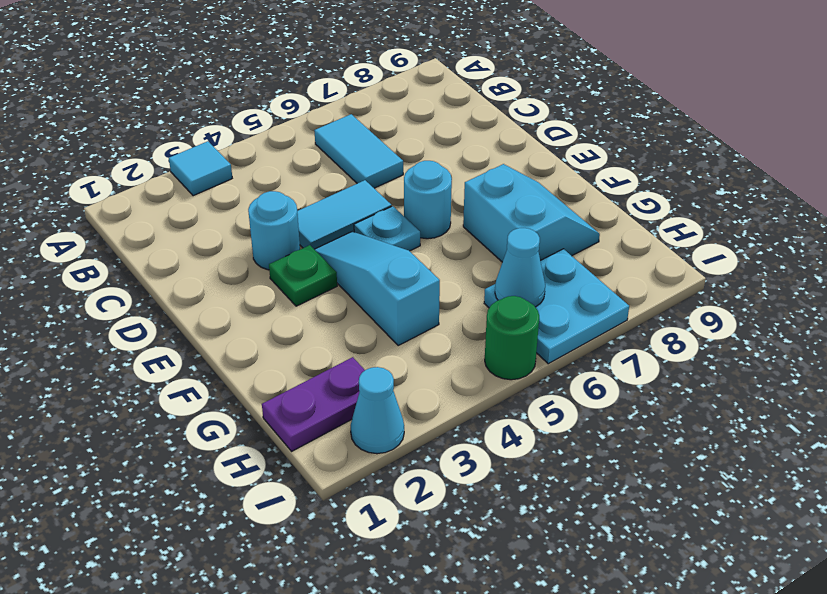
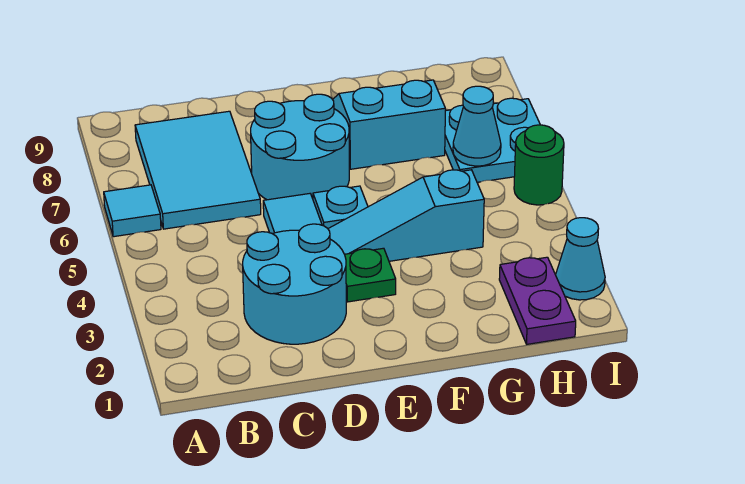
cyan 1x1 tile [169,141,232,196] -> cyan 1x1 tile moved to [104,185,161,237]
cyan 1x2 tile [314,114,403,188] -> cyan 2x3 tile [135,111,261,229]
cyan 1x1 round brick [248,191,300,270] -> cyan 2x2 round brick [243,224,346,344]
cyan 1x1 round brick [404,161,452,239] -> cyan 2x2 round brick [251,94,349,200]

